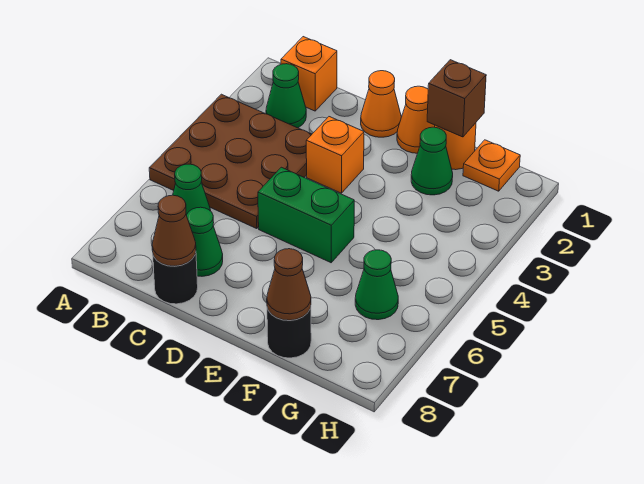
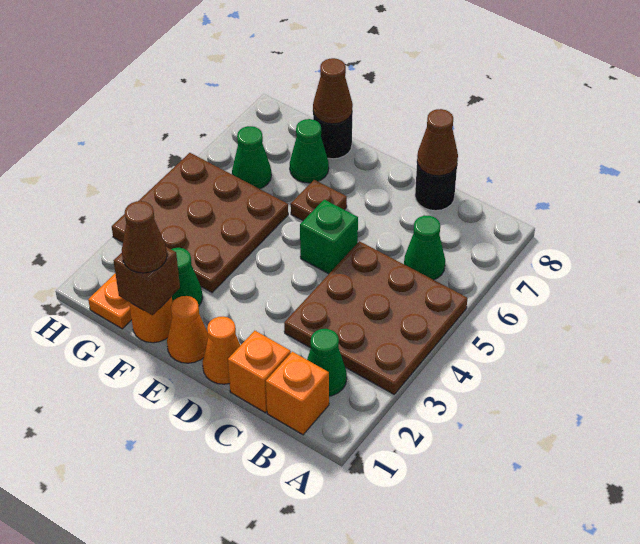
green 1x1 cone [187,207,223,276] -> green 1x1 cone moved to [290,119,329,183]
orange 1x1 brick [306,117,364,193] -> orange 1x1 brick moved to [228,331,291,413]
green 1x2 brick [258,167,354,263] -> green 1x1 brick [300,200,358,274]
none -> brown 1x1 plate [291,180,347,221]
none -> brown 1x1 cone [122,201,167,273]
none -> brown 3x3 plate [112,153,288,292]

